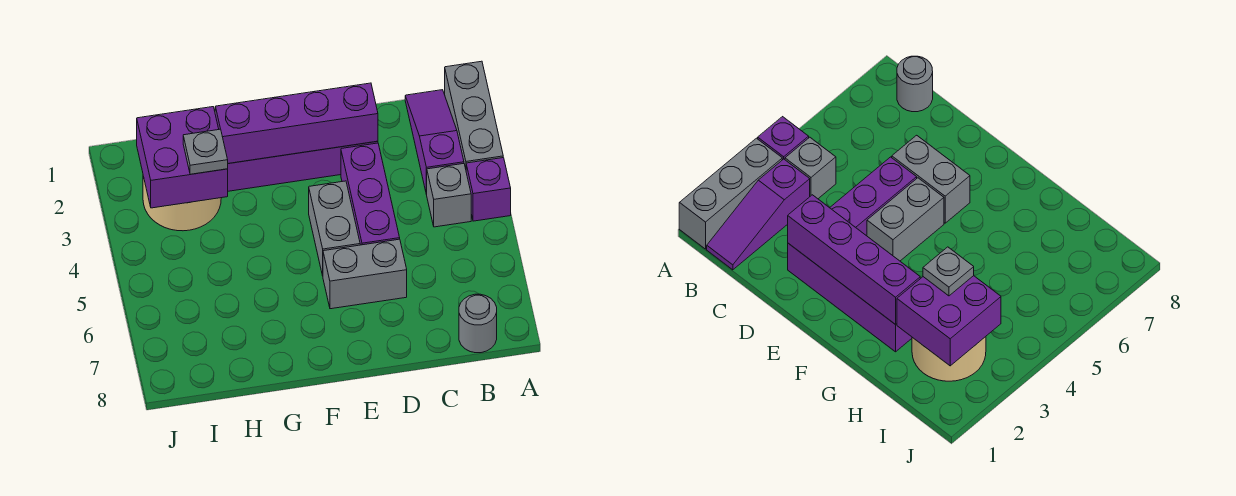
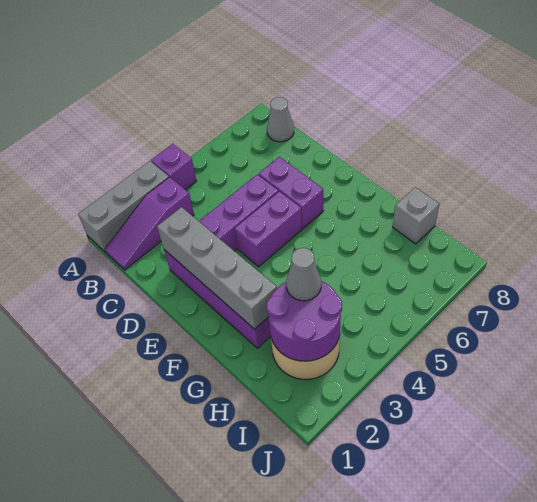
grey 1x1 brick [427,164,471,227] -> grey 1x1 brick moved to [393,187,439,244]
grey 1x1 round brick [459,294,497,353] -> grey 1x1 cone [267,97,294,142]
purple 1x4 brick [215,83,378,164] -> grey 1x4 brick [157,207,277,329]
grey 1x2 brick [323,239,407,309] -> purple 1x2 brick [259,157,323,228]
grey 1x2 brick [309,181,360,276] -> purple 1x2 brick [235,191,302,267]
purple 2x2 brick [137,107,228,208] -> purple 2x2 round brick [267,281,342,361]
grey 1x1 plate [183,129,228,174] -> grey 1x1 cone [286,248,321,301]

